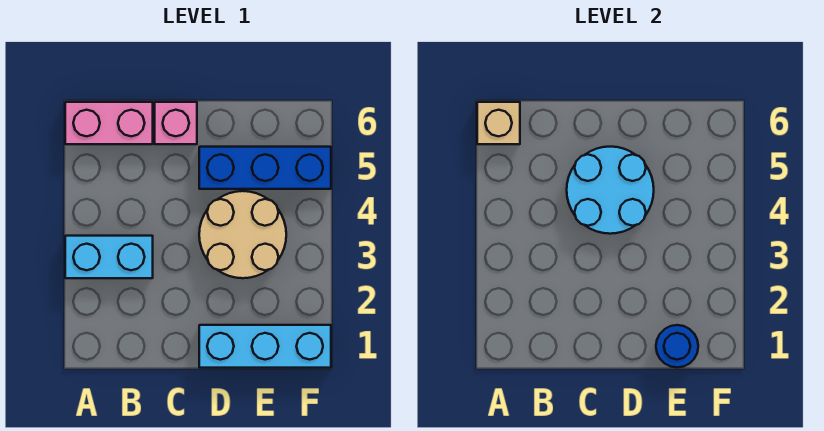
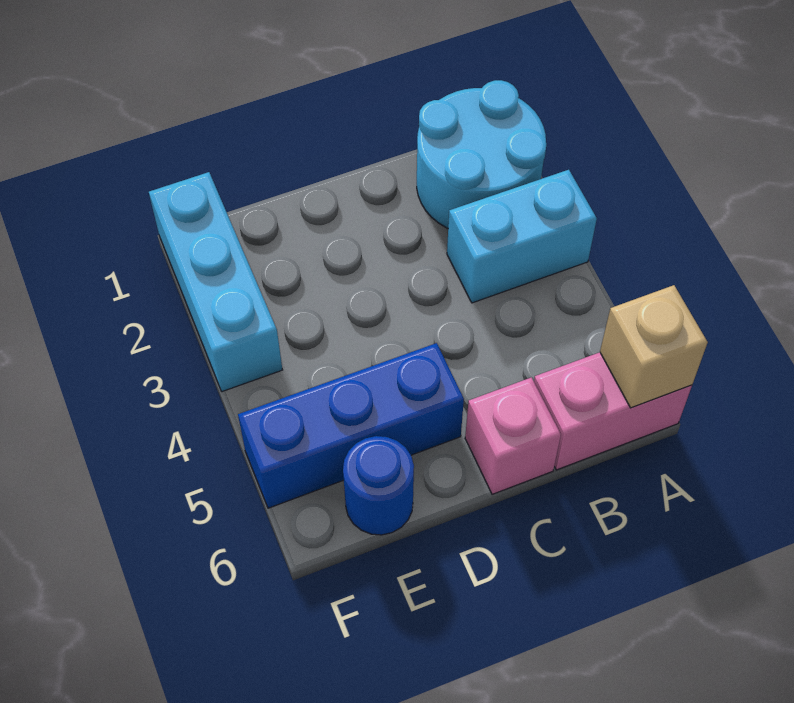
cyan 2x2 round brick [567,147,654,234] -> cyan 2x2 round brick moved to [417,80,546,228]
cyan 1x3 brick [199,325,331,368] -> cyan 1x3 brick turned to [149,172,282,391]
tan 2x2 round brick [199,191,286,278] -> none
blue 1x1 round brick [656,325,698,367] -> blue 1x1 round brick moved to [343,436,414,535]

